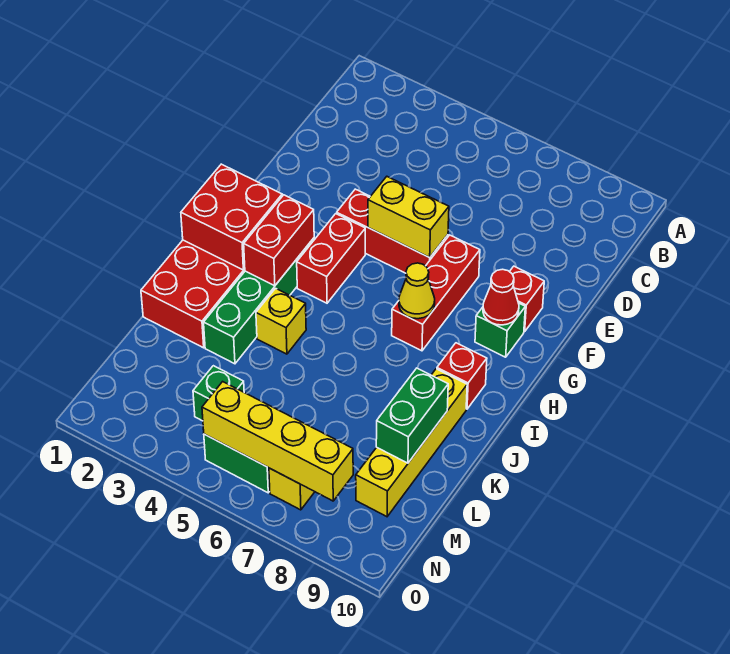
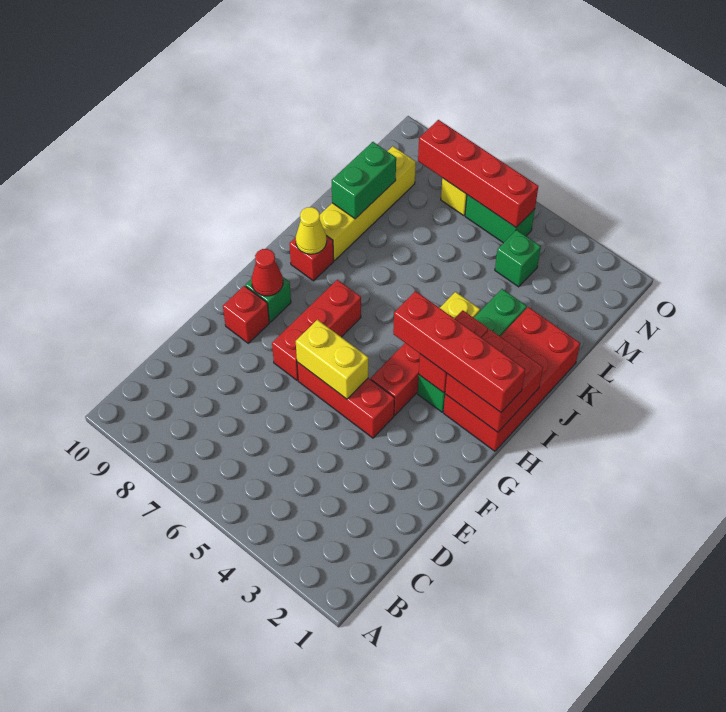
none -> red 1x4 brick [393,291,525,412]
yellow 1x1 cone [399,263,435,319] -> yellow 1x1 cone moved to [296,207,327,254]
yellow 1x4 brick [202,382,353,501] -> red 1x4 brick [418,120,538,227]

